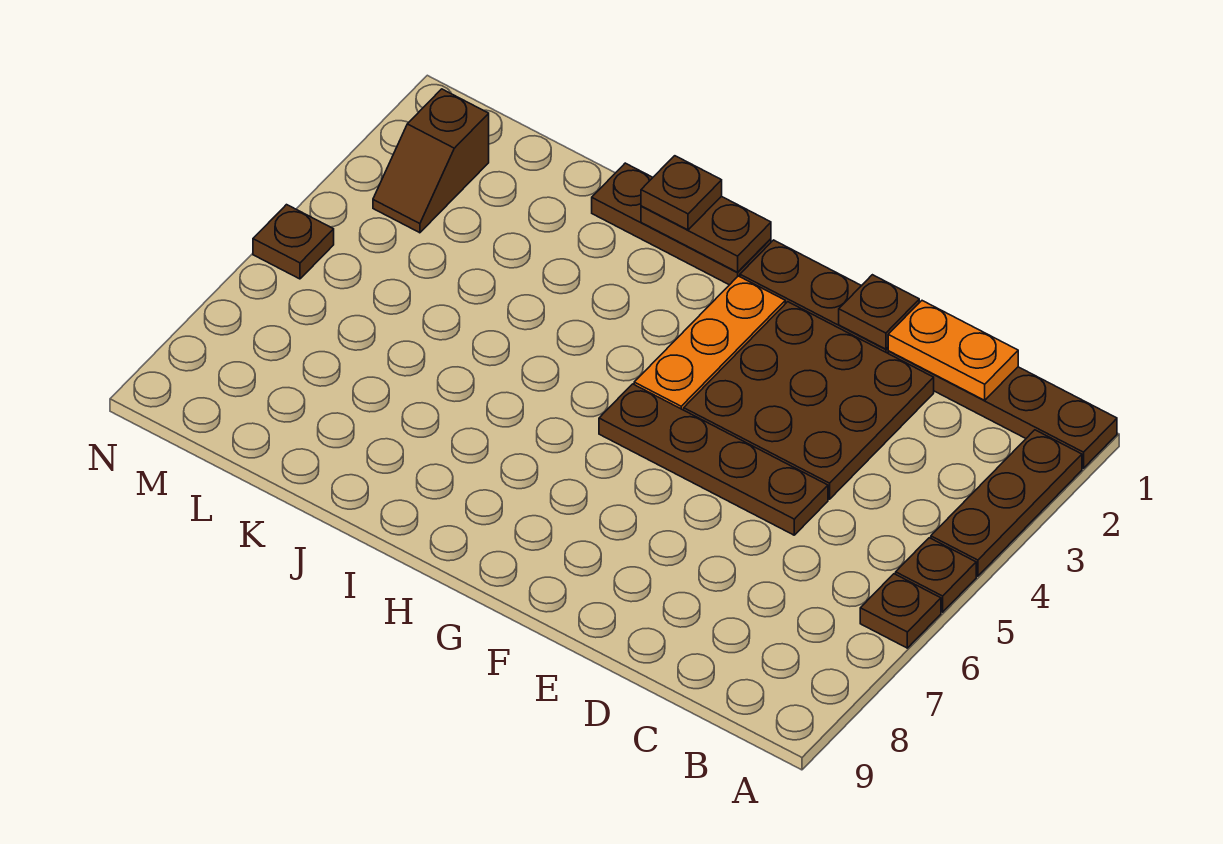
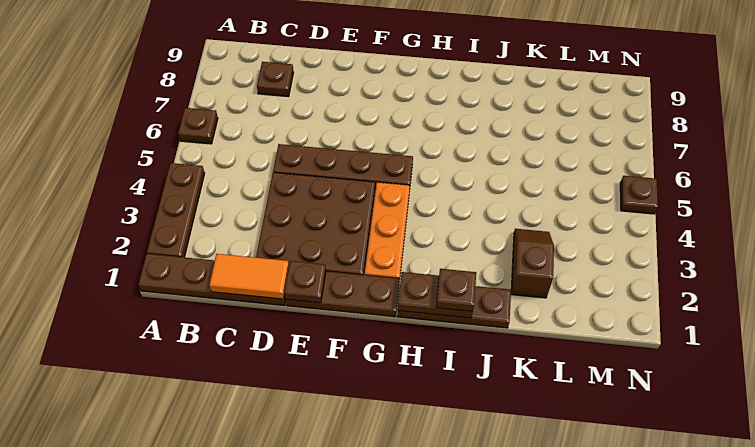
brown 1x1 plate [896,538,976,612] -> brown 1x1 plate moved to [257,62,294,97]
orange 1x2 plate [888,301,1018,400] -> orange 1x2 tile [209,254,289,299]
brown 1x2 slope [373,89,489,233] -> brown 1x2 slope moved to [511,229,554,298]

